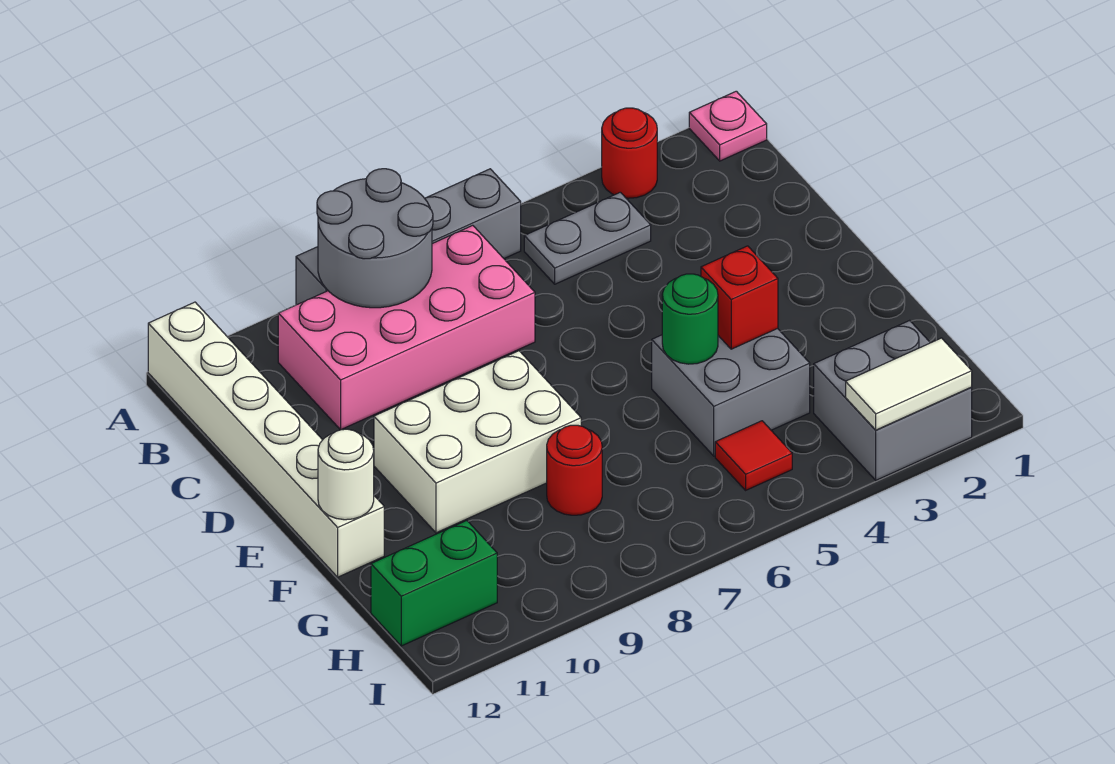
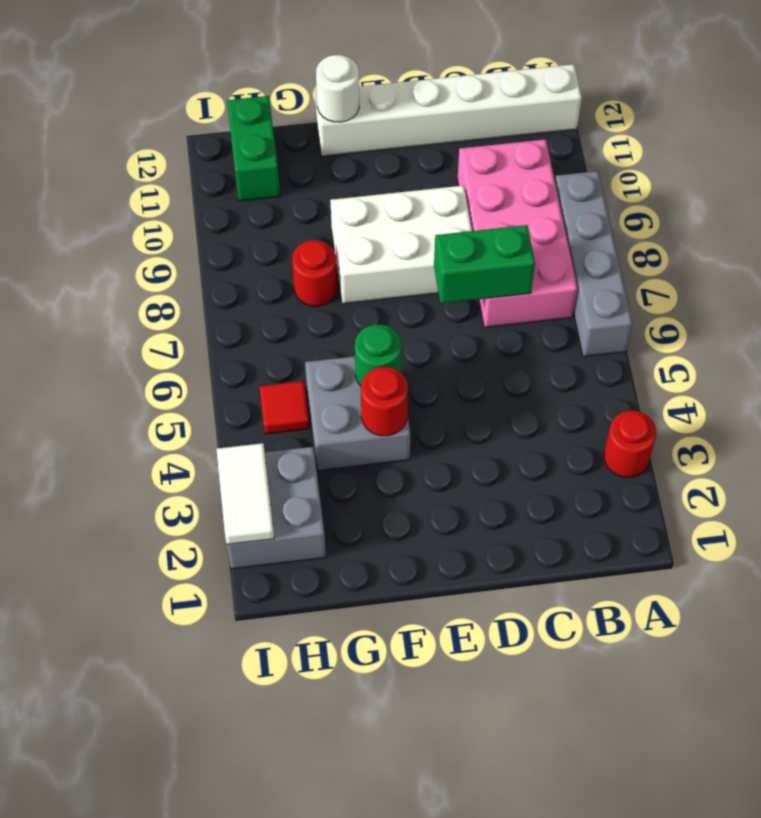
pink 1x1 plate [689,91,767,161] -> none
grey 2x2 round brick [317,169,433,308] -> none
grey 1x2 plate [524,192,651,284] -> none
none -> green 1x2 brick [434,225,535,303]
white 2x3 brick [374,351,581,533] -> white 2x3 brick turned to [330,185,472,304]
red 1x1 brick [701,246,778,349] -> red 1x1 round brick [361,367,408,436]

